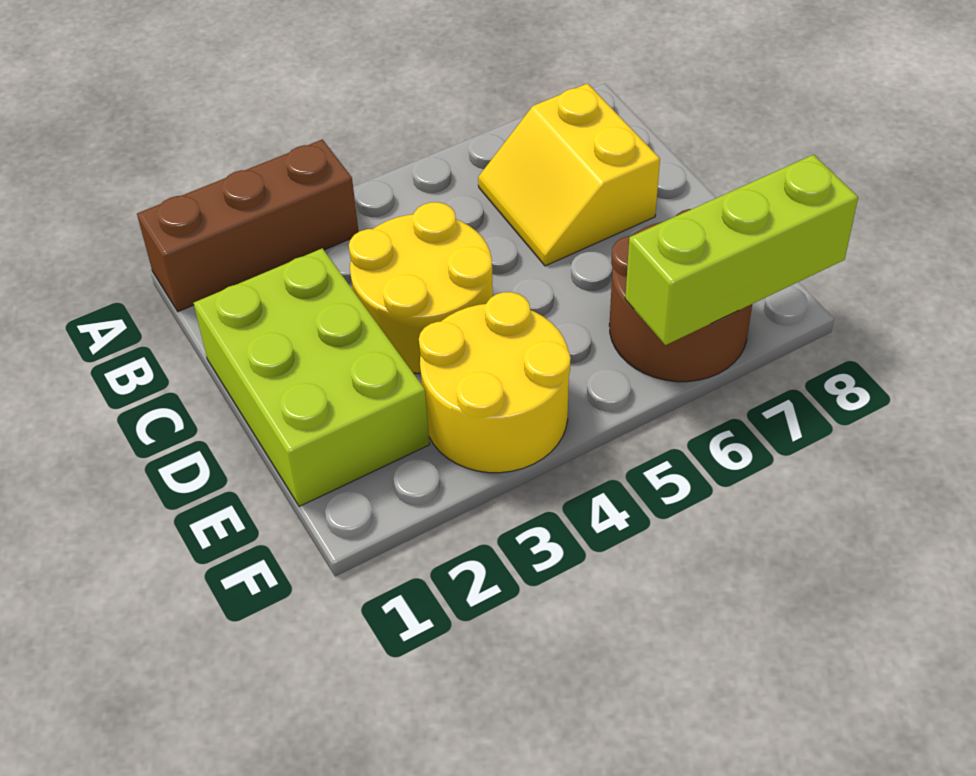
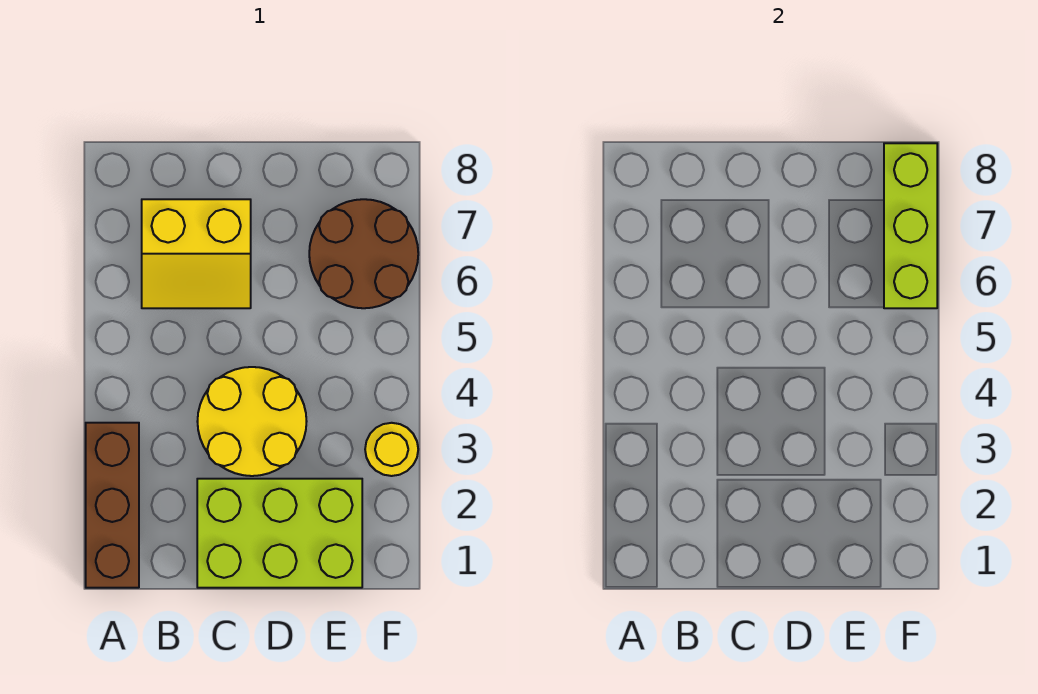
yellow 2x2 round brick [419,292,571,473] -> yellow 1x1 round brick [365,423,418,476]

